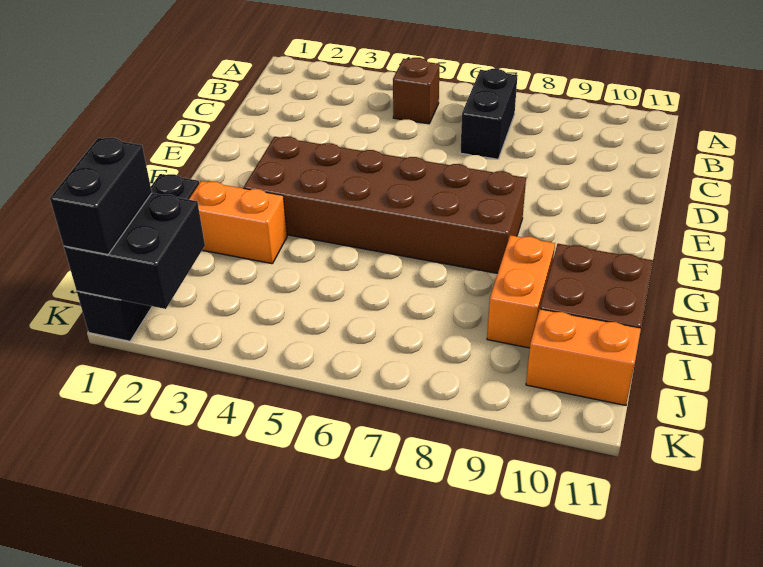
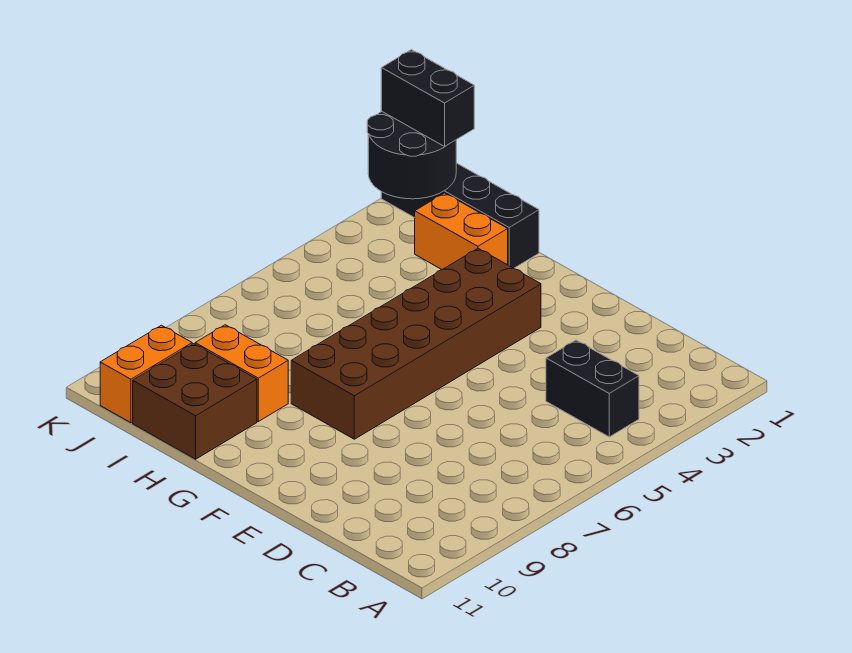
brown 1x1 brick [393,58,440,124] -> none
black 1x2 brick [460,69,518,159] -> black 1x2 brick moved to [546,340,639,437]
orange 1x2 brick [189,181,287,264] -> orange 1x2 brick turned to [415,193,508,270]
black 2x2 brick [64,193,205,309] -> black 2x2 round brick [367,112,456,199]

